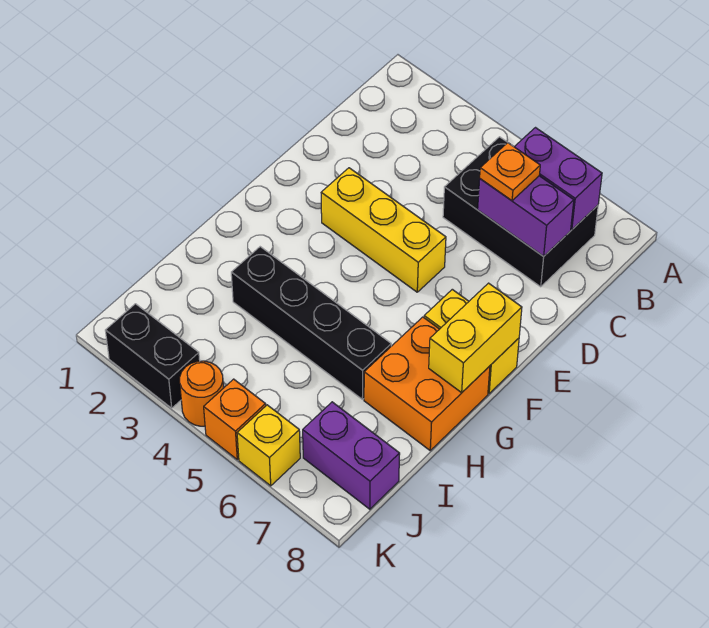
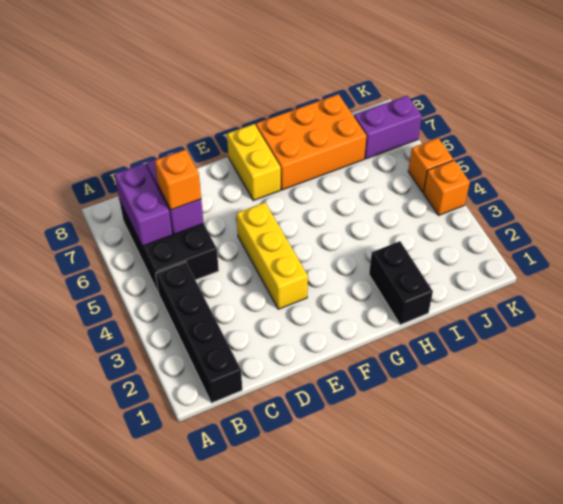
orange 1x1 plate [480,143,540,201] -> orange 1x1 brick [155,150,201,210]
yellow 1x2 brick [429,283,522,393] -> none
orange 2x2 brick [364,317,490,450] -> orange 2x3 brick [256,94,366,190]
black 1x4 brick [231,247,391,399] -> black 1x4 brick moved to [156,262,242,403]
purple 1x2 brick [303,402,400,509] -> purple 1x2 brick turned to [354,96,422,159]
black 1x2 brick [105,304,200,408] -> black 1x2 brick moved to [369,241,433,325]
orange 1x1 round brick [180,361,223,426] -> orange 1x1 brick [424,160,470,215]
yellow 1x1 brick [237,405,300,486] -> none

